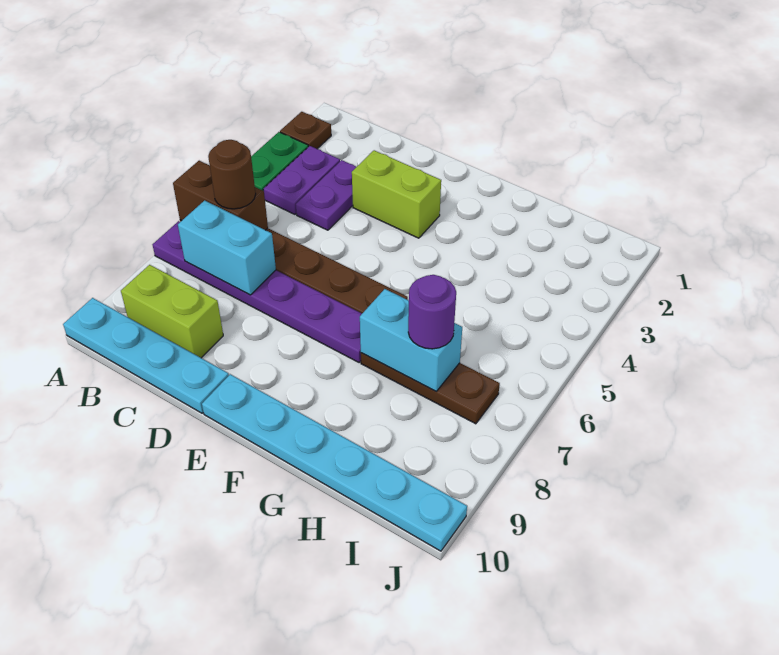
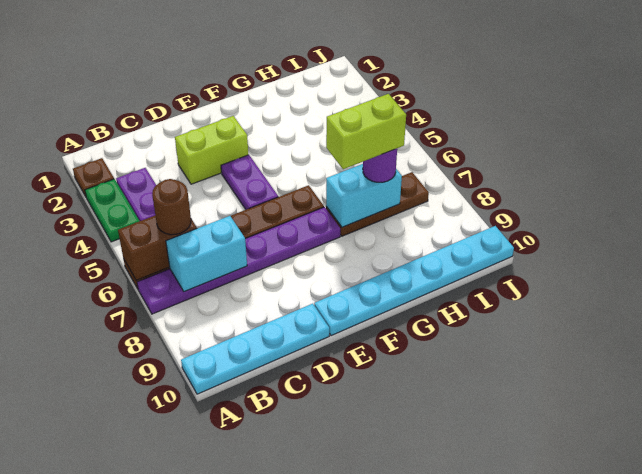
lime 1x2 brick [121,265,223,358] -> lime 1x2 brick moved to [326,94,406,169]
purple 1x2 plate [296,160,356,230] -> purple 1x2 plate moved to [221,155,278,210]

